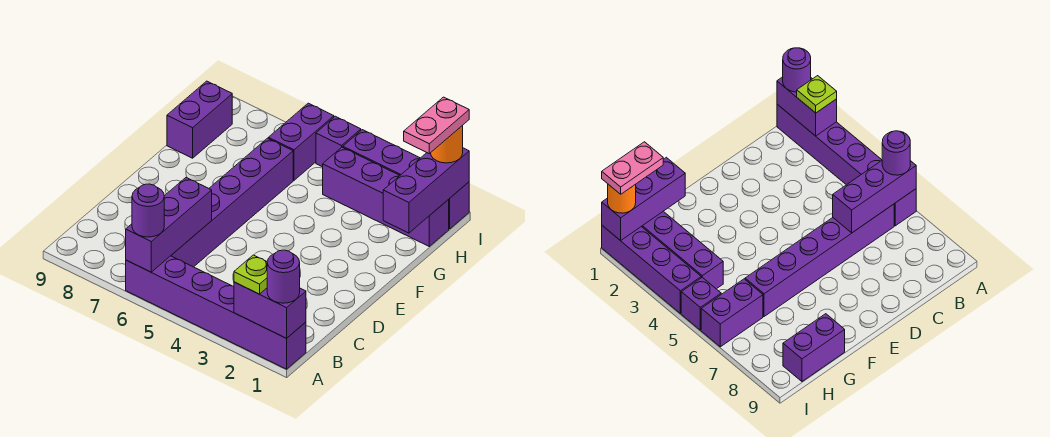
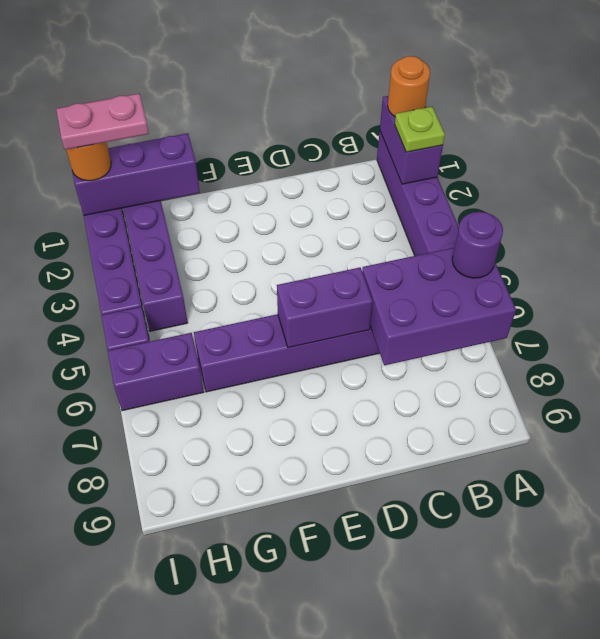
purple 1x1 round brick [267,250,300,303] -> orange 1x1 round brick [388,56,430,116]
purple 1x3 brick [126,178,212,272] -> purple 2x3 brick [362,248,516,365]
purple 1x2 brick [167,81,232,158] -> purple 1x2 brick moved to [277,268,373,348]

